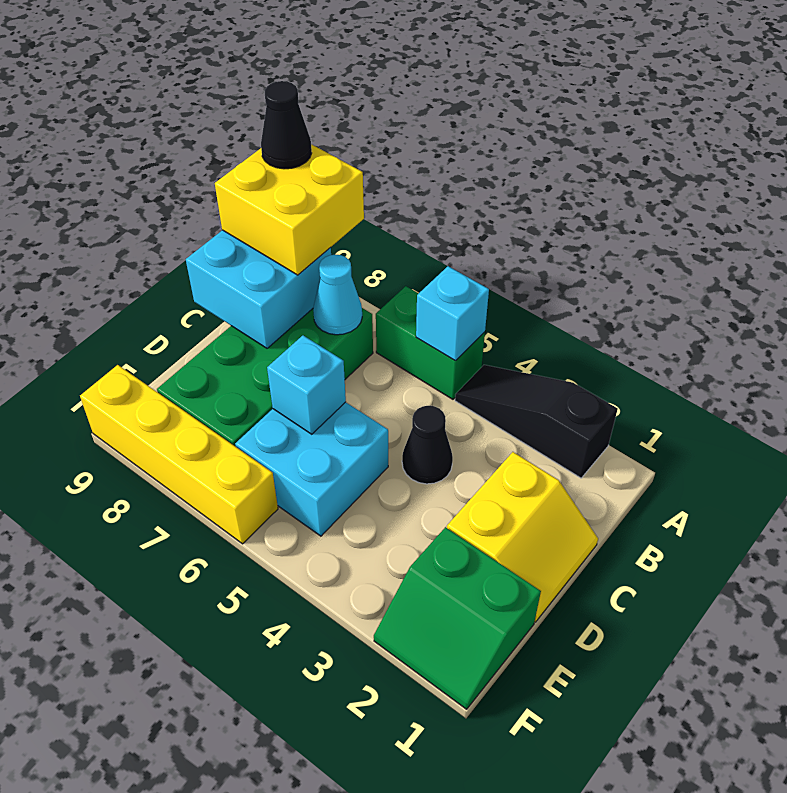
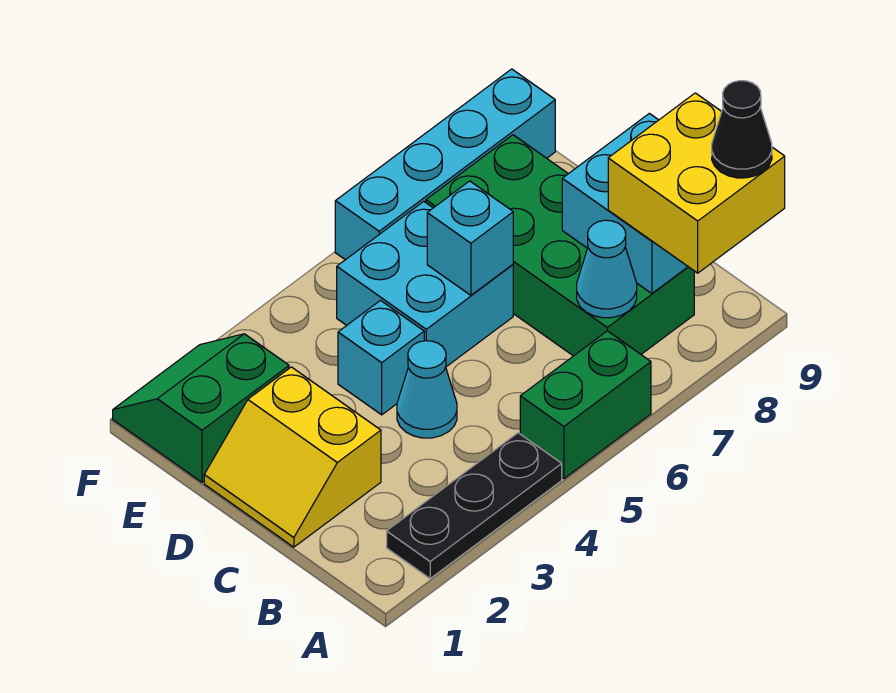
black 1x3 slope [455,365,618,478] -> black 1x3 plate [387,433,562,579]
cyan 1x1 brick [416,266,489,361] -> cyan 1x1 brick moved to [338,300,424,415]
black 1x1 cone [402,406,453,484] -> cyan 1x1 cone [397,341,457,438]
yellow 1x4 brick [80,365,278,544] -> cyan 1x4 brick [335,69,555,260]

